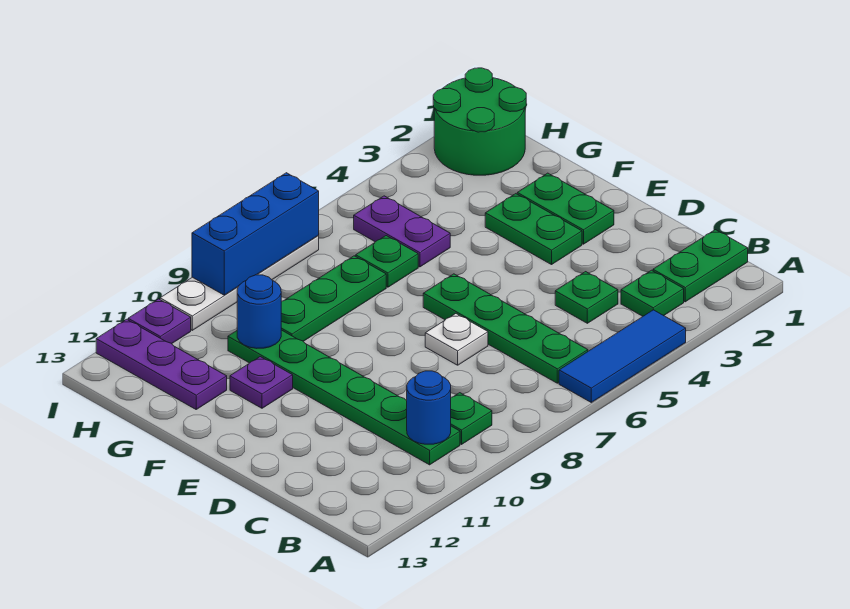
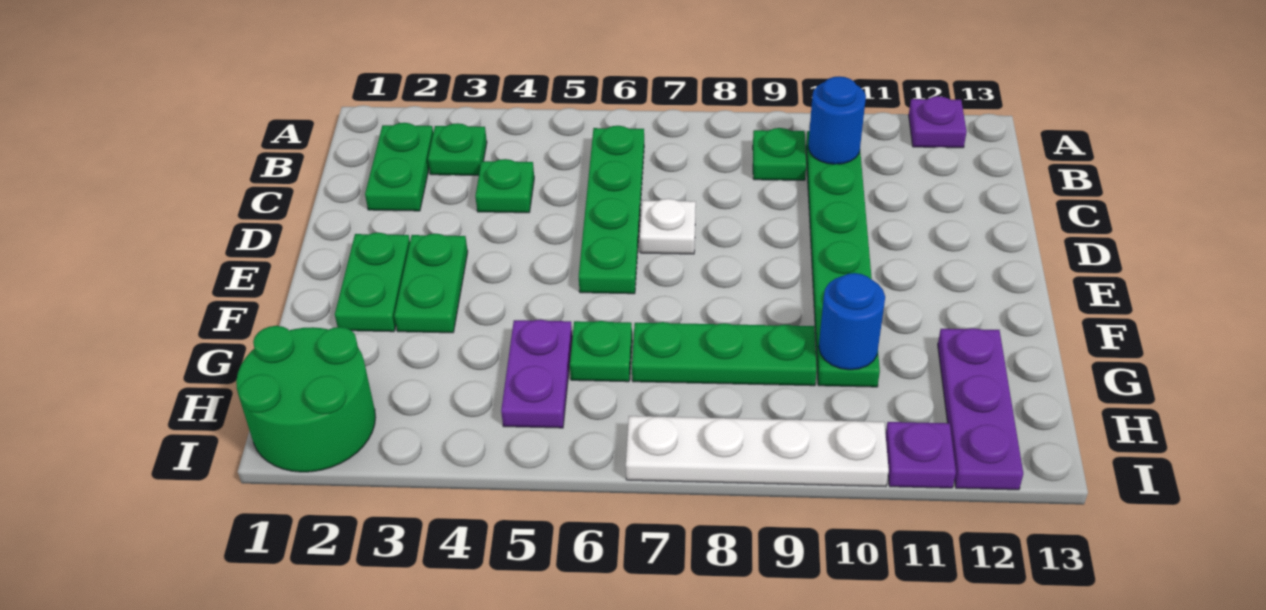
blue 1x3 tile [559,310,686,402] -> none
green 1x2 plate [653,230,748,302] -> green 1x2 plate turned to [365,123,433,211]
purple 1x1 plate [230,357,293,408] -> purple 1x1 plate moved to [909,96,967,148]
blue 1x3 brick [192,173,319,295] -> none

